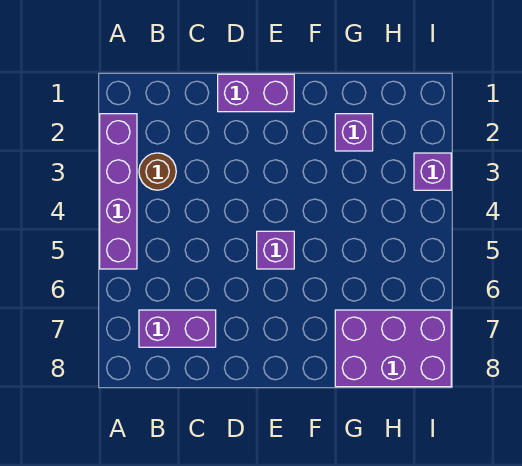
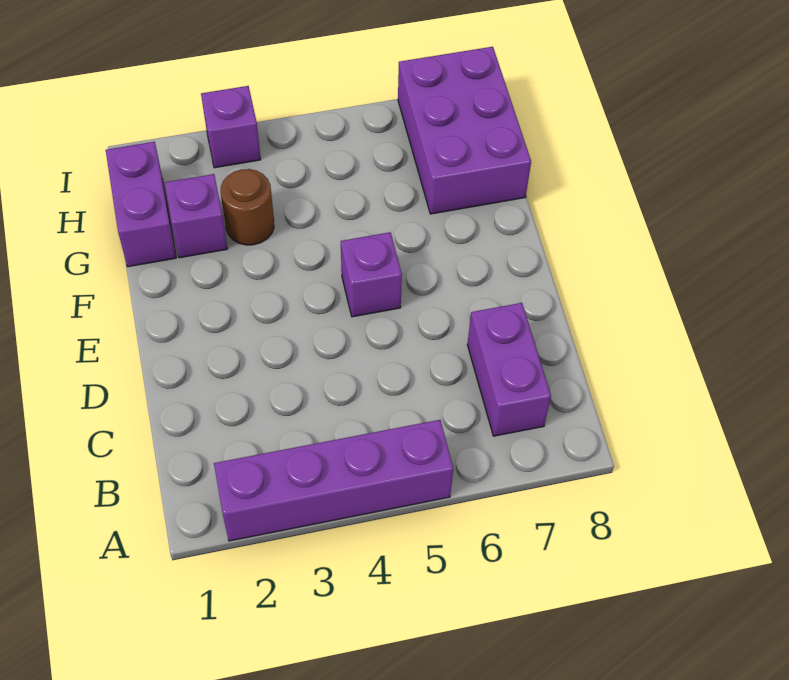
brown 1x1 round brick [139,153,176,190] -> brown 1x1 round brick moved to [221,169,274,245]
purple 1x2 brick [218,74,294,112] -> purple 1x2 brick moved to [106,142,176,267]

